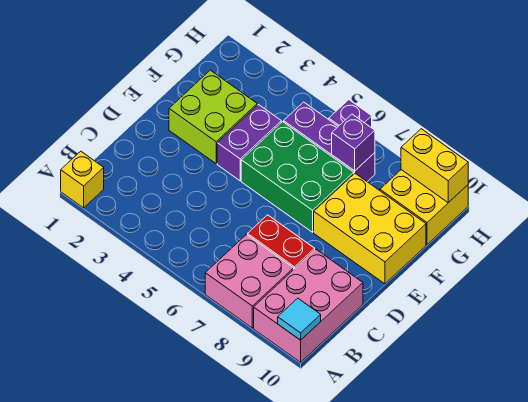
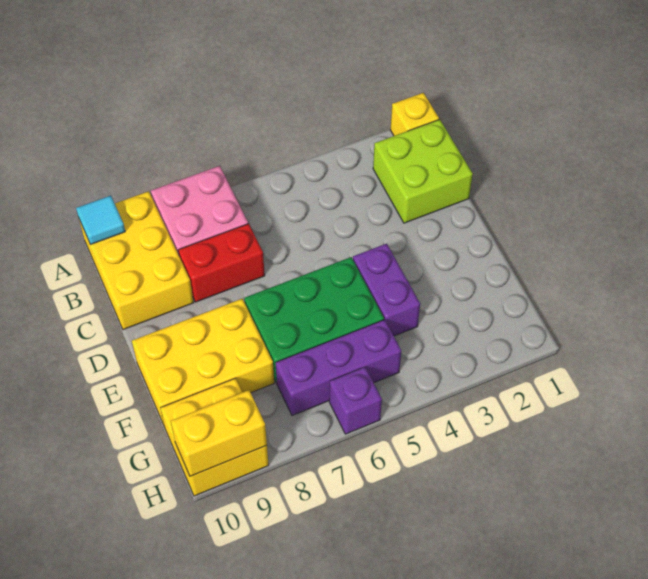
pink 2x3 brick [254,249,363,362] -> yellow 2x3 brick [79,191,194,330]
lime 2x2 brick [169,70,257,164] -> lime 2x2 brick moved to [373,119,473,223]
purple 1x1 brick [332,114,375,171] -> none

